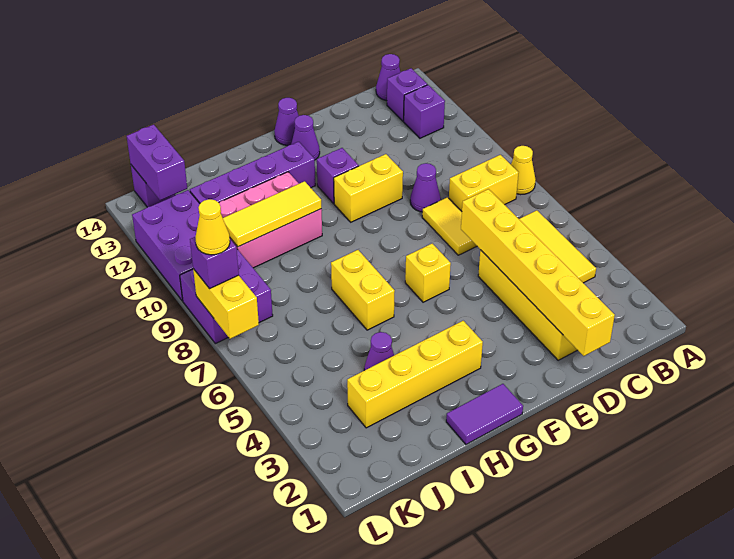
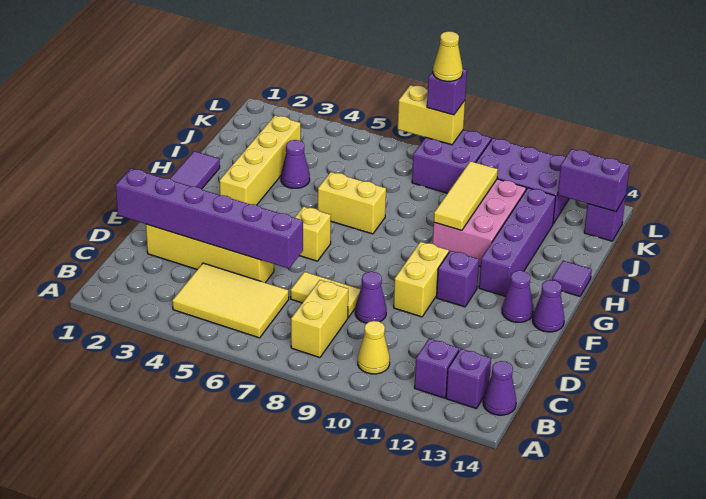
yellow 1x1 cone [511,146,536,195] -> yellow 1x1 cone moved to [358,321,390,374]
yellow 1x6 brick [461,189,615,356] -> purple 1x6 brick [115,168,303,269]
none -> purple 1x1 tile [552,261,592,296]

